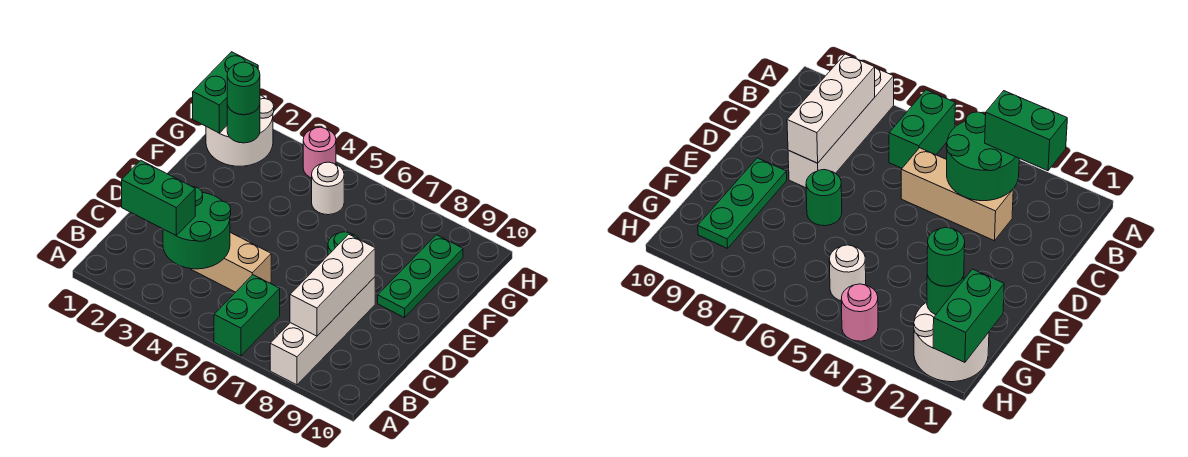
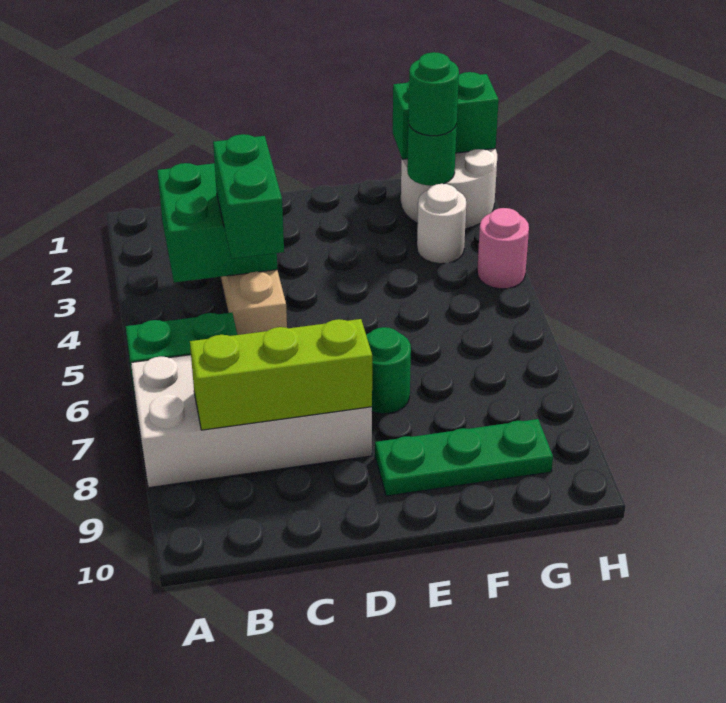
white 1x4 brick [270,277,375,385] -> white 2x4 brick [131,355,372,488]
green 1x2 brick [122,160,195,235] -> green 1x2 brick moved to [213,134,284,259]
green 2x2 round brick [163,187,231,269] -> green 2x2 brick [157,163,277,282]
white 1x3 brick [290,234,375,336] -> lime 1x3 brick [190,319,372,430]
white 1x1 round brick [312,162,344,215] -> white 1x1 round brick moved to [417,184,466,264]

